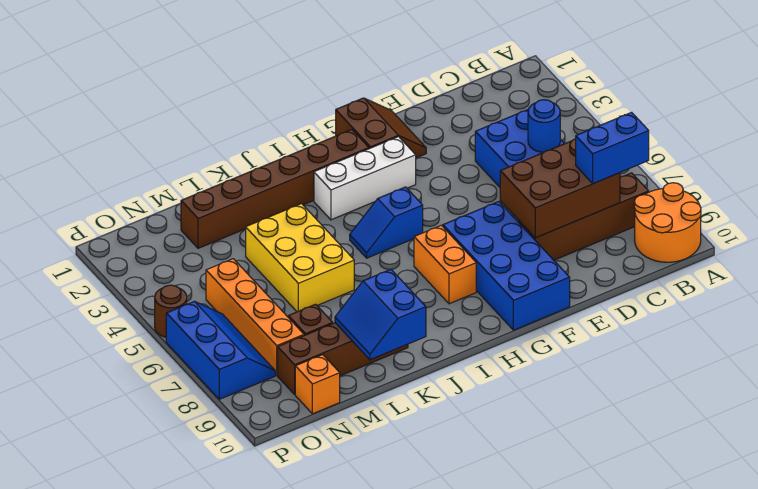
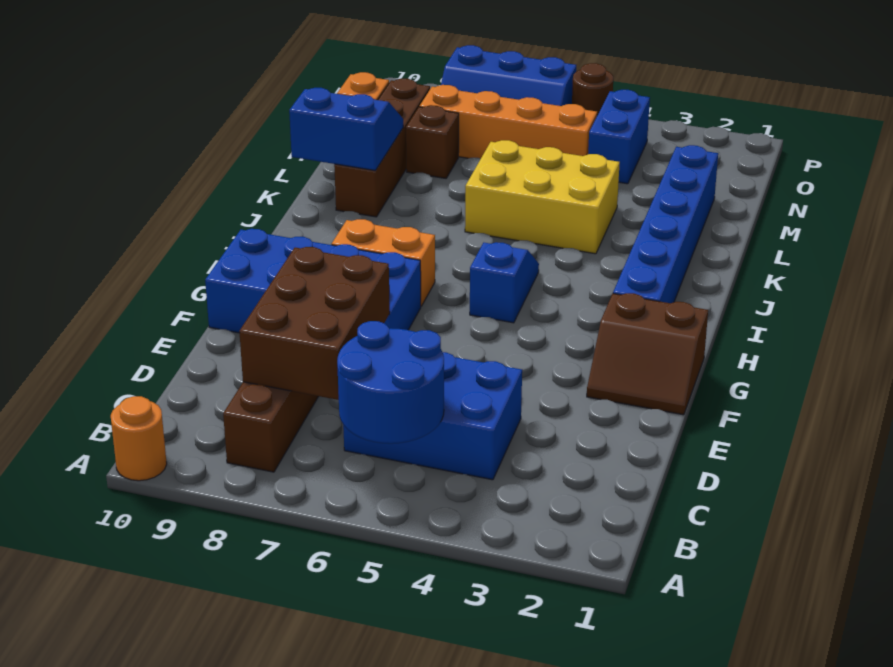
orange 2x2 round brick [634,183,701,262] -> orange 1x1 round brick [111,396,167,481]
blue 1x2 brick [576,112,649,184] -> blue 1x2 brick moved to [588,90,650,184]
blue 1x1 round brick [528,100,560,152] -> blue 2x2 round brick [337,321,444,444]
white 1x3 brick [314,137,416,220] -> none
brown 1x6 brick [181,130,369,248] -> blue 1x6 brick [613,145,718,303]

